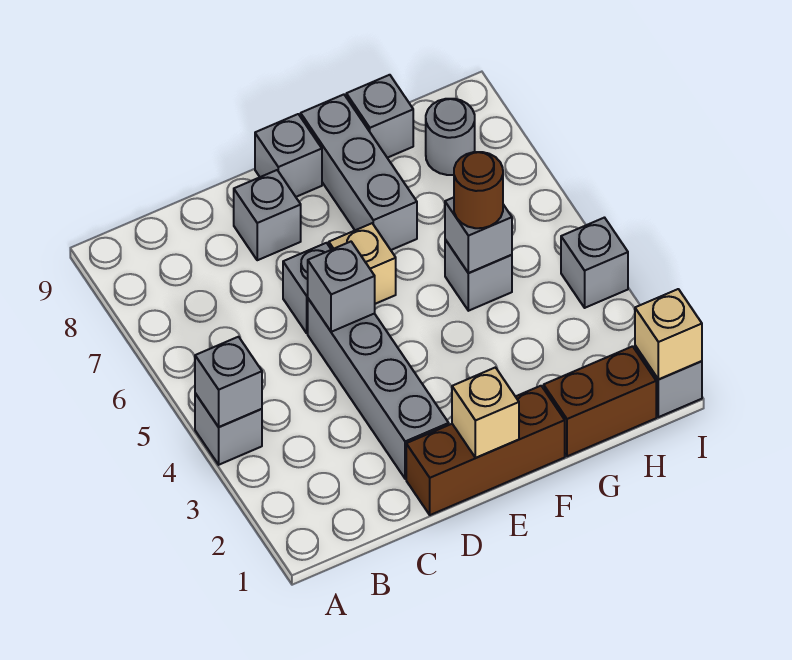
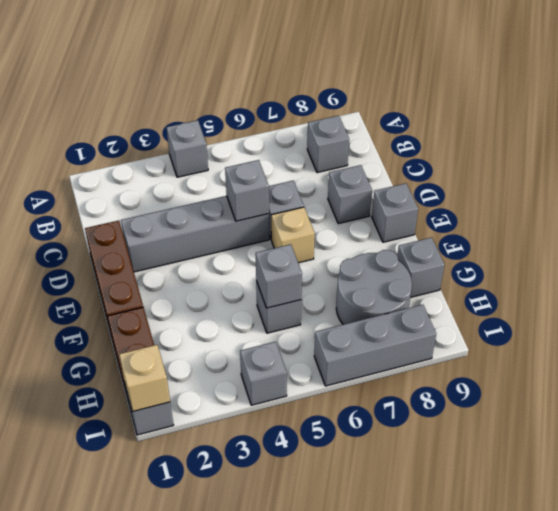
grey 1x1 brick [195,337,262,427] -> grey 1x1 brick moved to [307,116,349,173]
tan 1x1 brick [452,367,519,458] -> none
grey 1x3 brick [301,95,417,250] -> grey 1x3 brick moved to [314,305,436,386]
brown 1x1 round brick [454,152,503,228] -> none
grey 1x1 round brick [426,99,475,175] -> grey 2x2 round brick [336,250,412,325]

